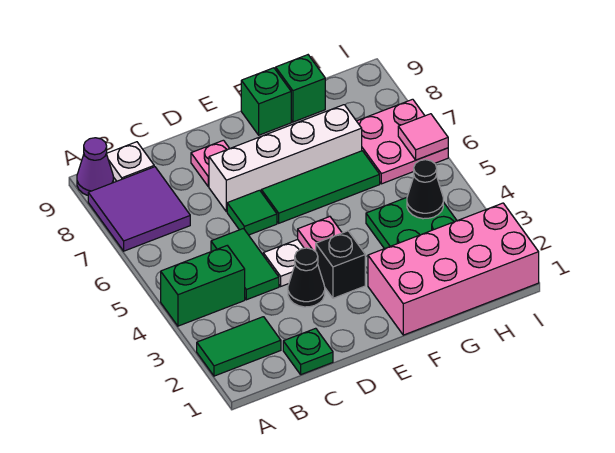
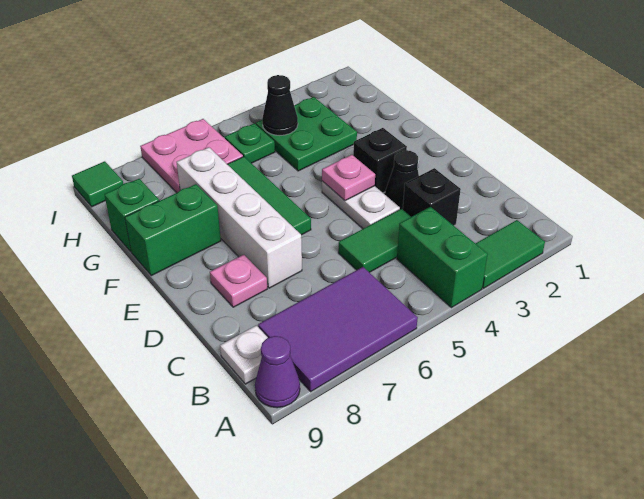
green 1x2 tile [197,317,281,376] -> green 1x2 tile turned to [475,220,545,288]
purple 2x2 tile [88,167,190,251] -> purple 2x3 tile [258,267,418,392]
green 1x1 plate [283,328,333,375] -> green 1x1 plate moved to [225,123,275,163]
none -> black 1x1 brick [403,168,461,226]
green 1x1 tile [227,190,277,235] -> green 1x1 tile moved to [72,161,123,207]
pink 2x4 brick [368,203,539,335] -> none
green 1x1 brick [241,68,291,135] -> green 1x2 brick [125,184,221,276]
pink 1x1 tile [398,114,448,160] -> none

